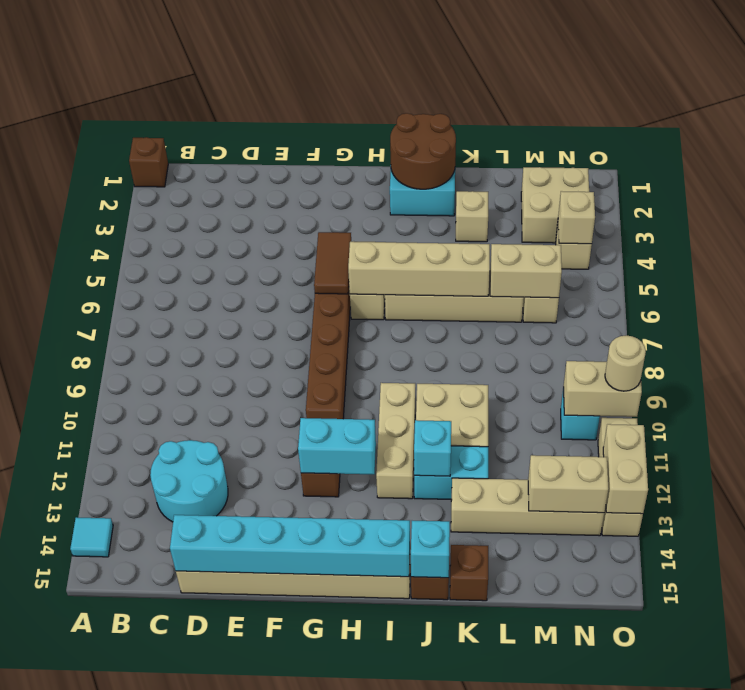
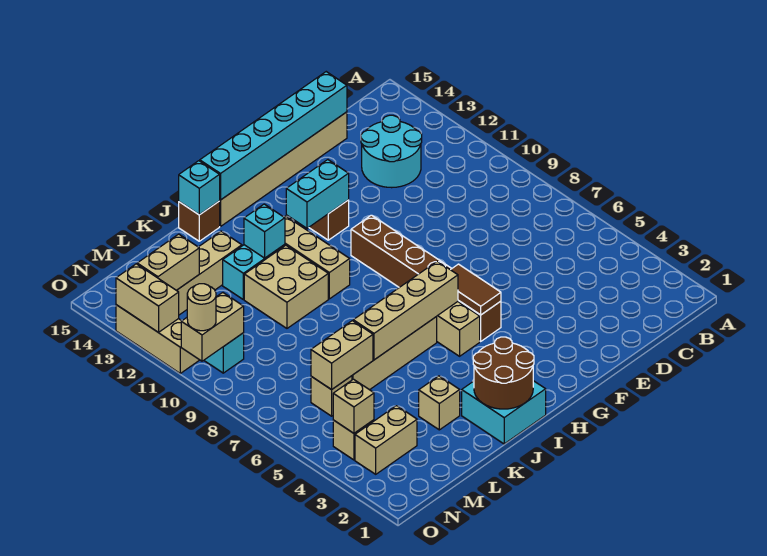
brown 1x1 brick [129,137,168,187] -> none
cyan 1x1 tile [70,517,113,557] -> none
brown 1x1 brick [450,545,488,601] -> none
tan 2x2 brick [521,167,589,243] -> tan 1x2 brick [355,406,417,474]

